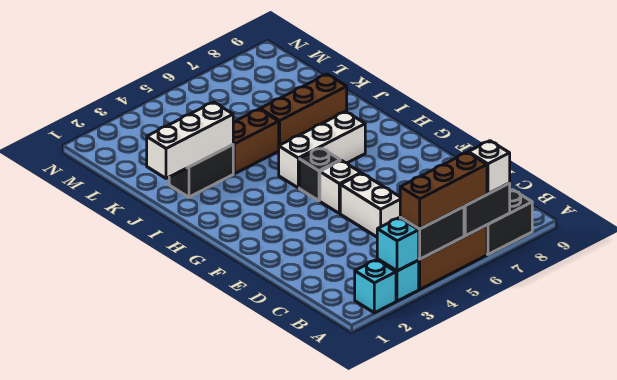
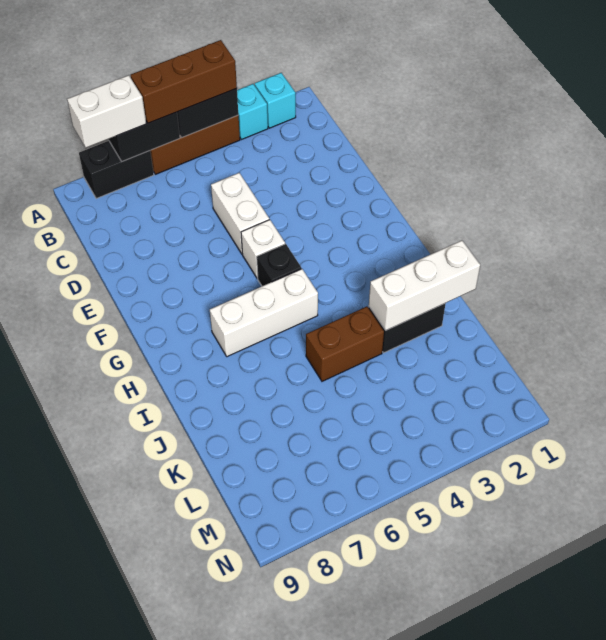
cyan 1x1 brick [377,218,419,271] -> none
white 1x1 brick [468,141,510,194] -> white 1x2 brick [67,75,146,148]
brown 1x3 brick [260,74,347,145] -> none

